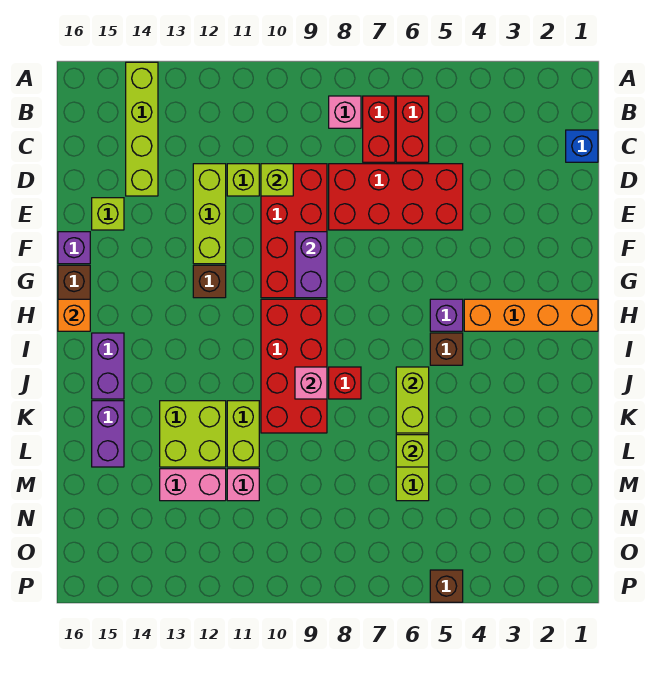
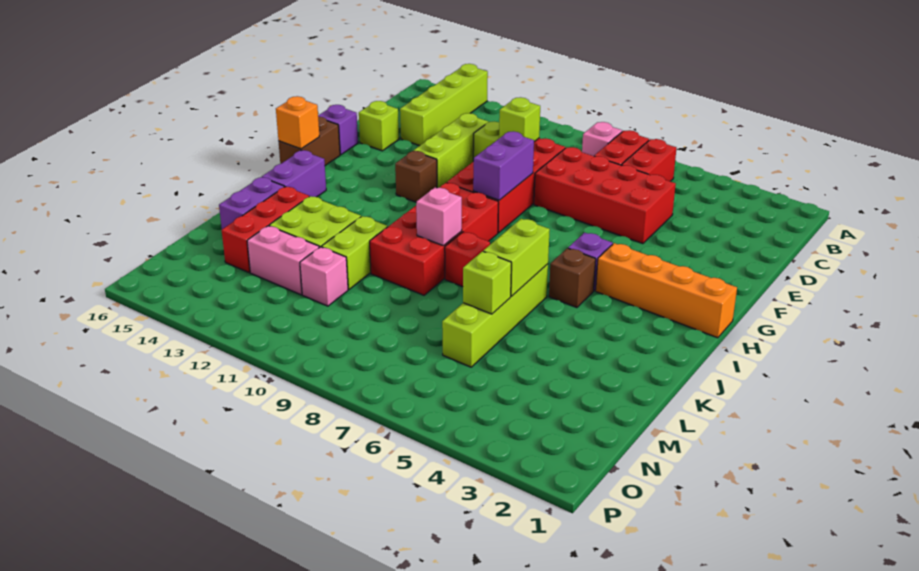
blue 1x1 brick [566,130,598,162] -> none
none -> red 1x3 brick [222,187,309,273]
brown 1x1 brick [430,570,463,602] -> none

